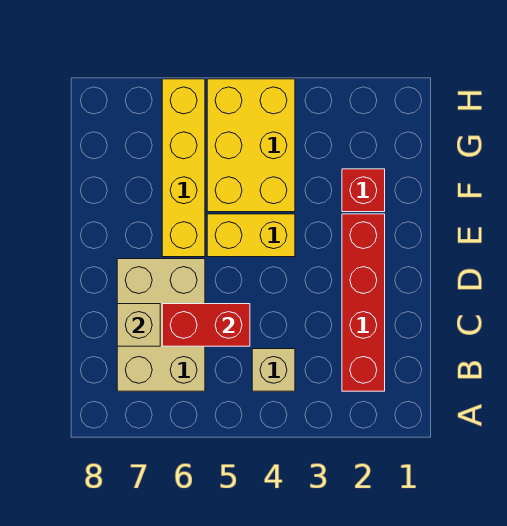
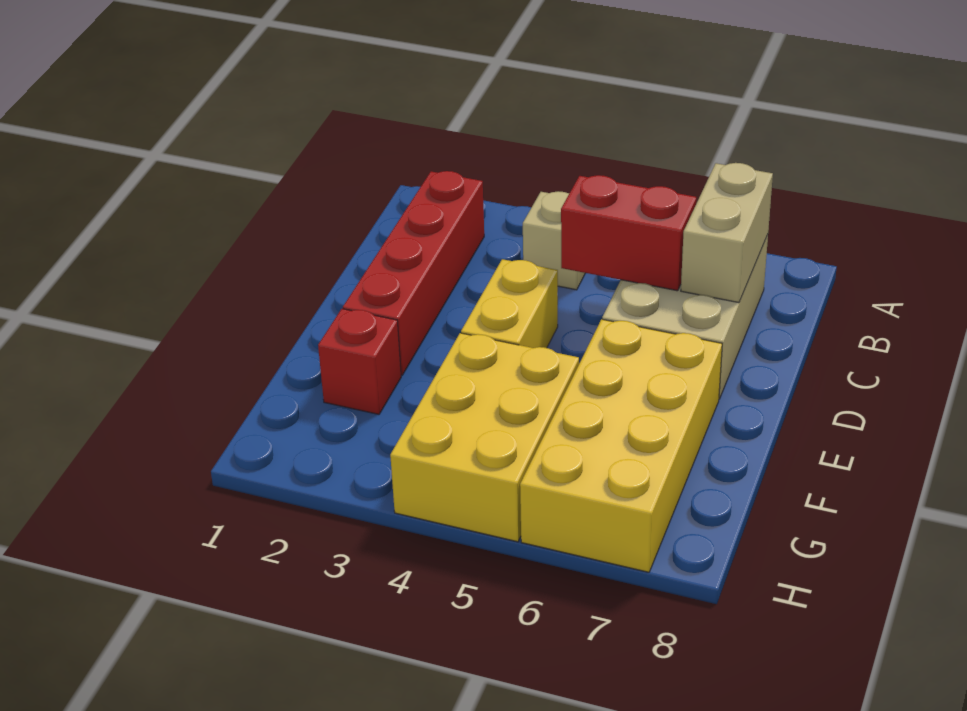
tan 1x1 brick [117,304,160,346] -> tan 1x2 brick [681,163,773,303]
yellow 1x2 brick [207,214,295,257] -> yellow 1x2 brick turned to [461,259,558,348]
yellow 1x4 brick [162,79,205,257] -> yellow 2x4 brick [520,319,722,572]

